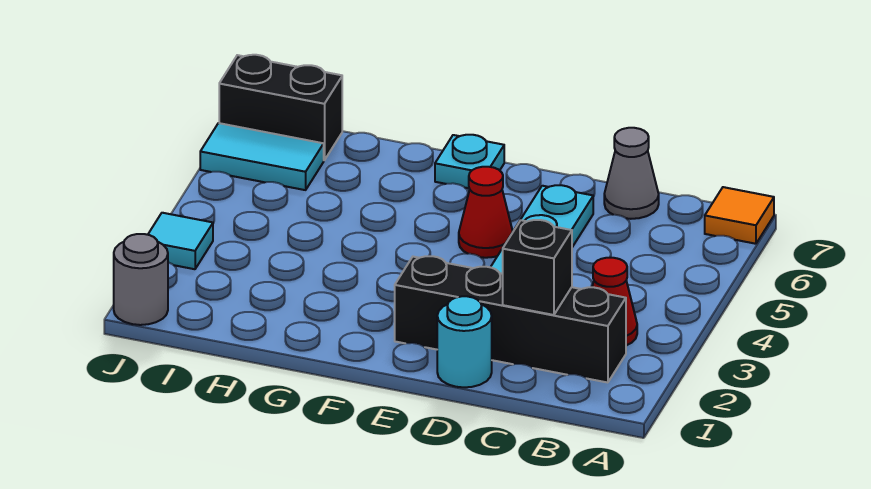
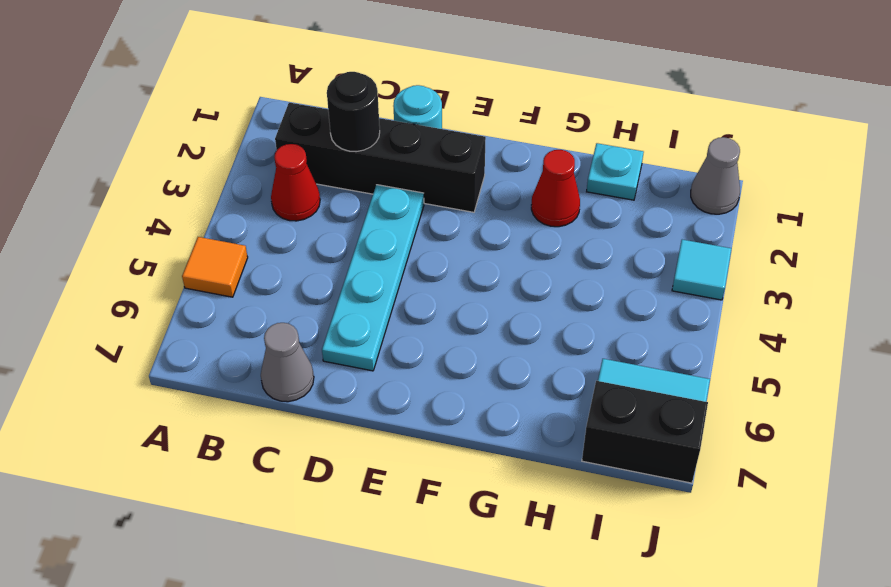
orange 1x1 tile [705,187,774,244] -> orange 1x1 tile moved to [182,237,248,297]
black 1x1 brick [503,220,572,315] -> black 1x1 round brick [327,72,380,152]
red 1x1 cone [459,167,513,258] -> red 1x1 cone moved to [531,150,580,227]
cyan 1x1 plate [435,135,504,188] -> cyan 1x1 plate moved to [587,143,644,200]
grey 1x1 round brick [114,234,168,325] -> grey 1x1 cone [691,137,740,214]

